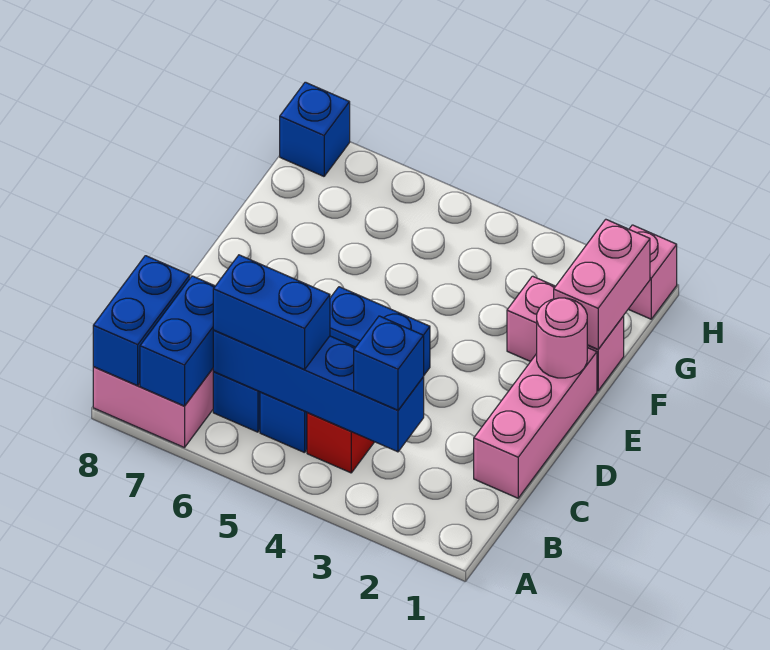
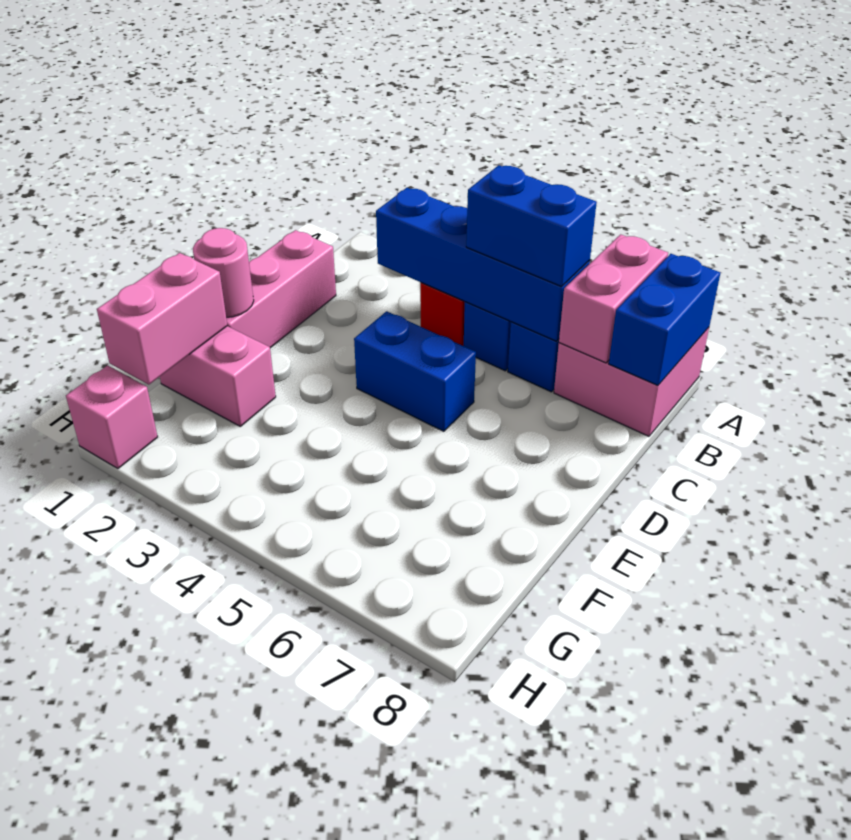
blue 1x2 brick [140,276,215,406] -> pink 1x2 brick [559,234,668,363]
blue 1x1 brick [354,316,424,410] -> none
blue 1x1 brick [280,82,350,176] -> none

